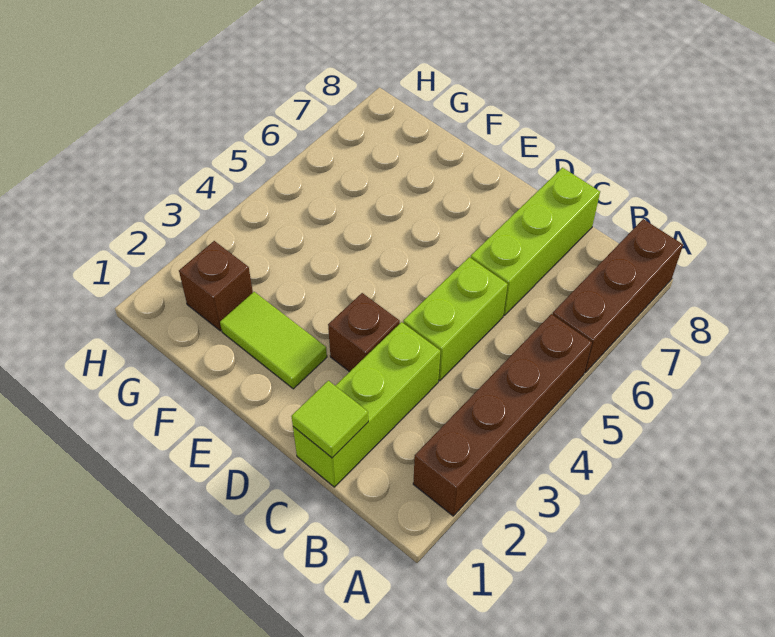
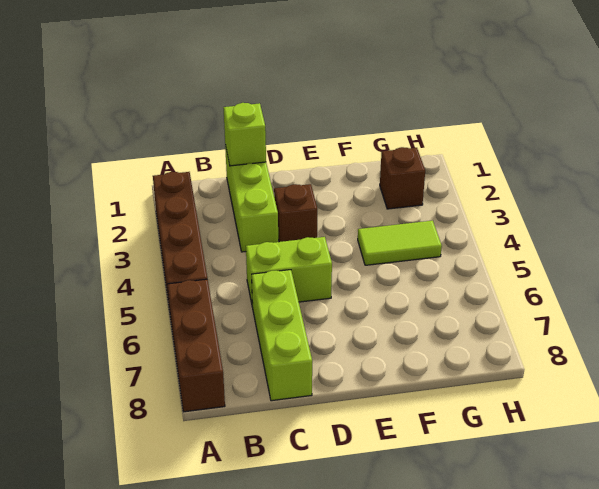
lime 1x1 tile [291,381,368,458] -> lime 1x1 brick [223,103,266,166]
lime 1x2 brick [403,257,508,381] -> lime 1x2 brick turned to [246,237,332,307]
lime 1x2 tile [220,292,327,389] -> lime 1x2 tile moved to [358,221,442,265]

